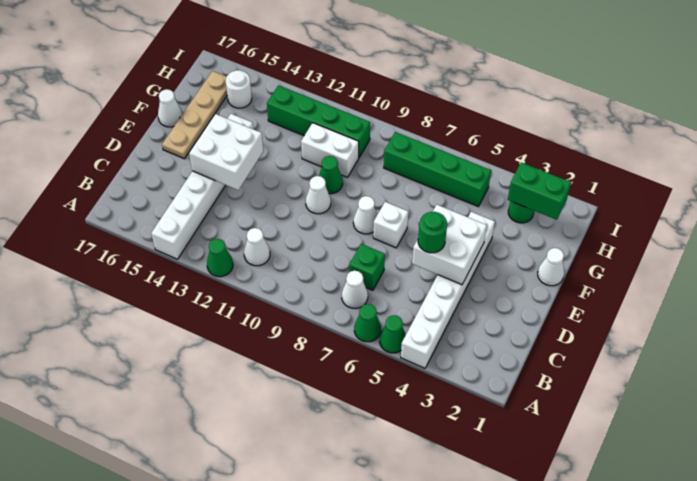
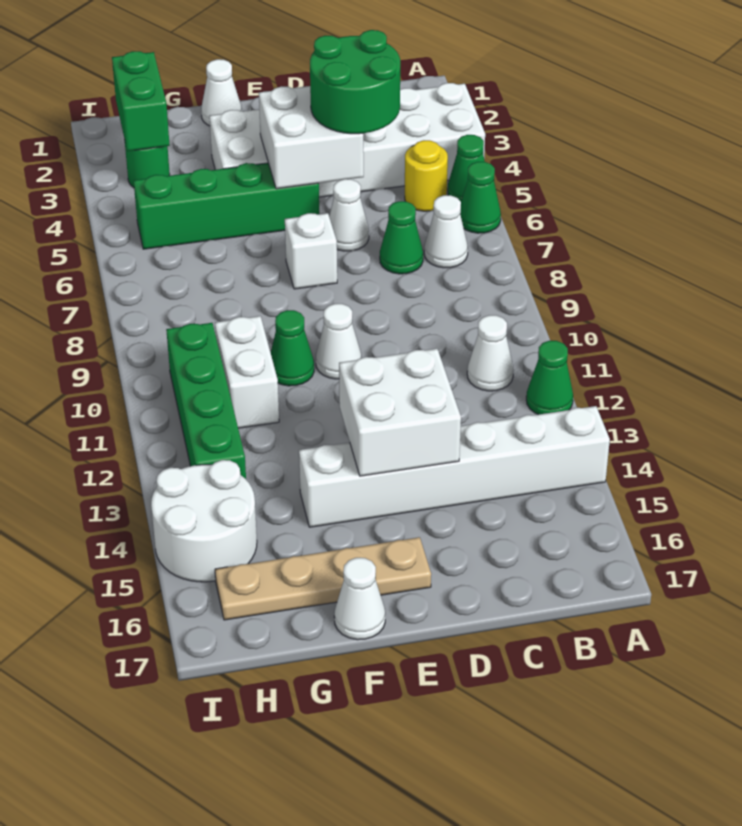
white 1x6 brick [401,212,495,368] -> white 2x6 brick [210,83,485,197]
none -> yellow 1x1 round brick [405,140,448,211]
green 1x1 brick [349,244,385,290] -> green 1x1 cone [380,201,423,274]
green 1x1 round brick [418,212,447,253] -> green 2x2 round brick [310,30,400,134]
white 1x1 cone [353,196,377,234] -> white 1x1 cone moved to [329,179,369,251]
green 1x4 brick [384,132,491,206] -> green 1x4 brick turned to [134,163,319,249]
white 1x1 round brick [226,70,252,108] -> white 2x2 round brick [151,460,257,582]

